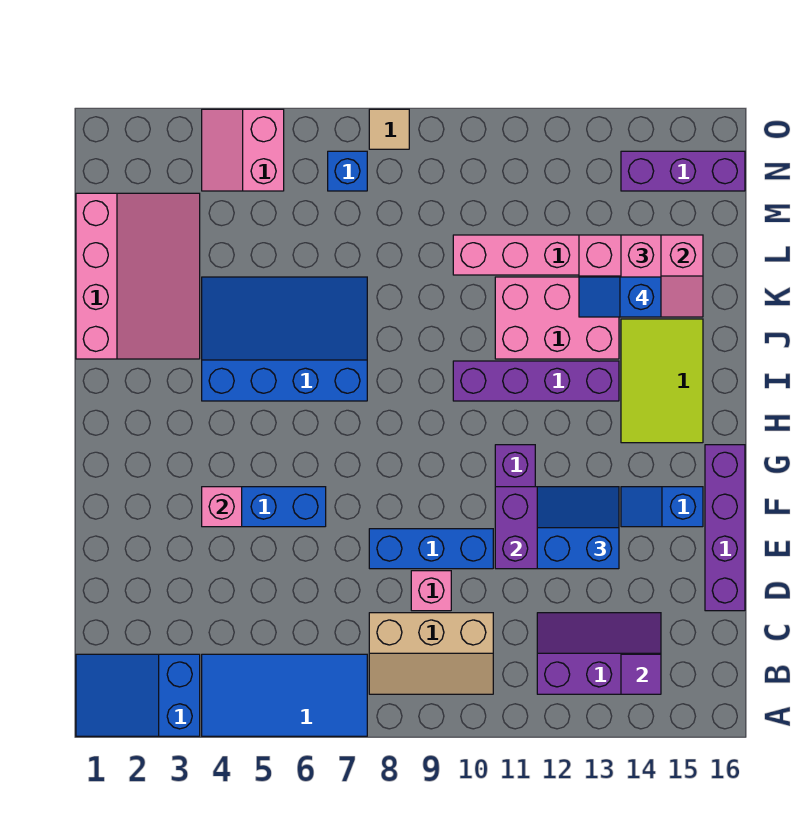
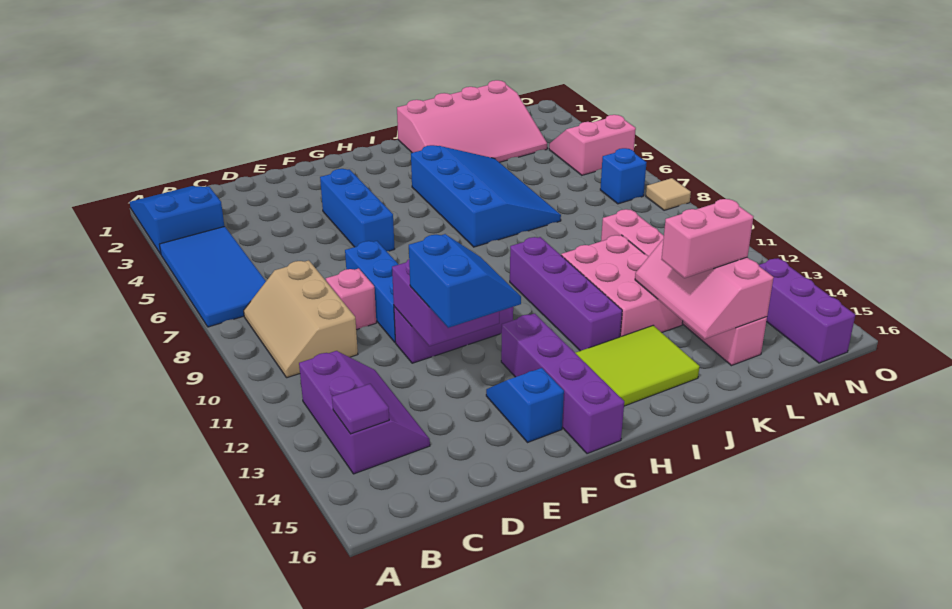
purple 1x4 brick [705,445,745,611] -> purple 1x4 brick turned to [501,313,624,454]
pink 1x1 brick [202,487,242,527] -> none
blue 1x2 slope [579,277,661,317] -> none

